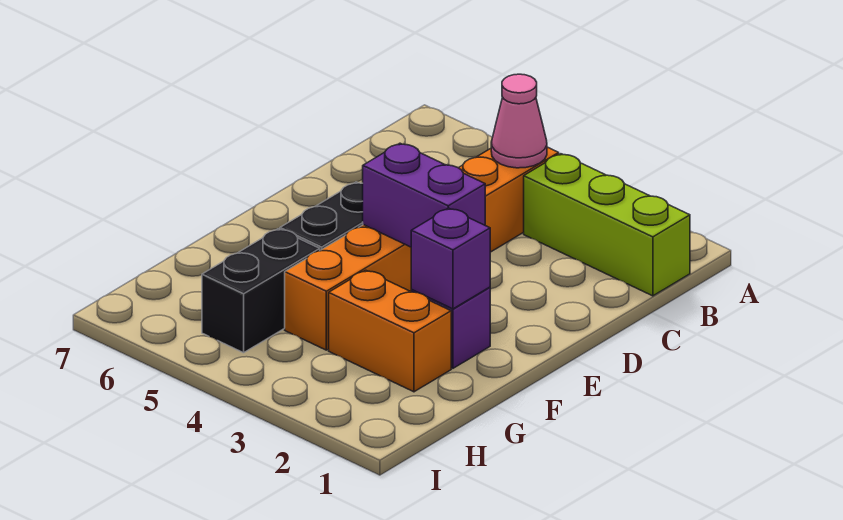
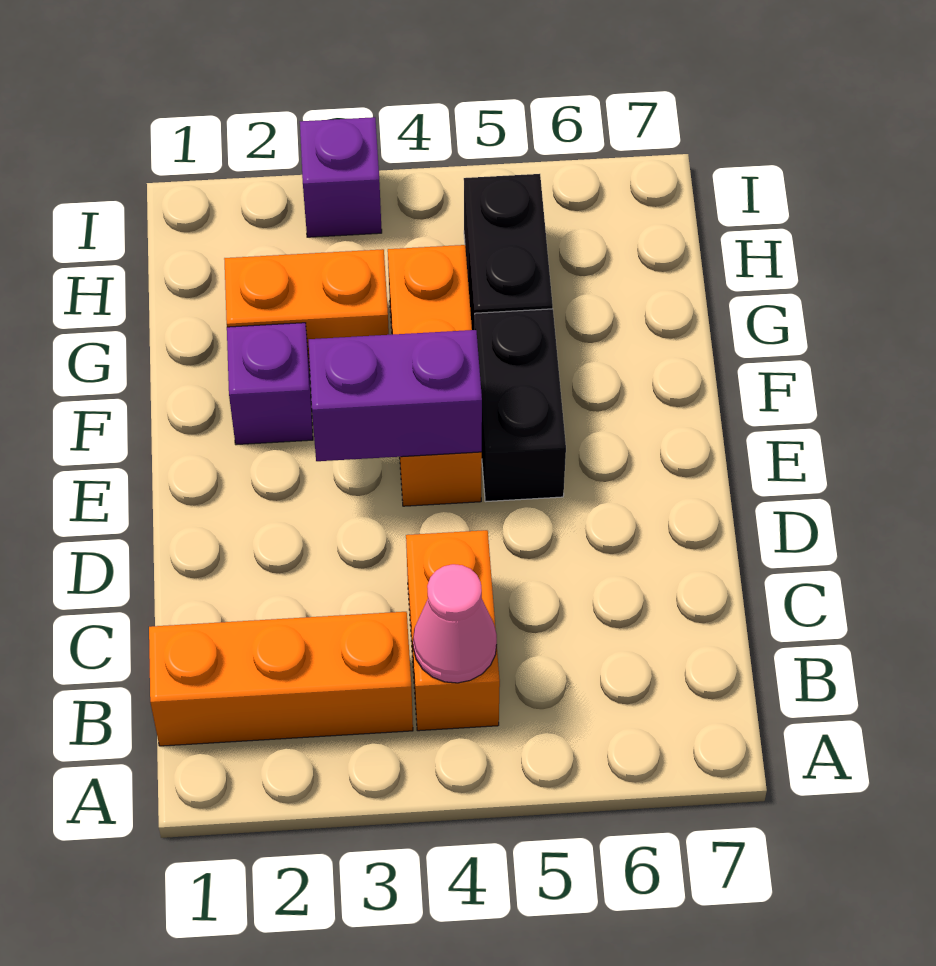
lime 1x3 brick [524,154,690,296] -> orange 1x3 brick [149,612,413,746]
purple 1x1 brick [411,208,490,309] -> purple 1x1 brick moved to [300,117,382,237]

